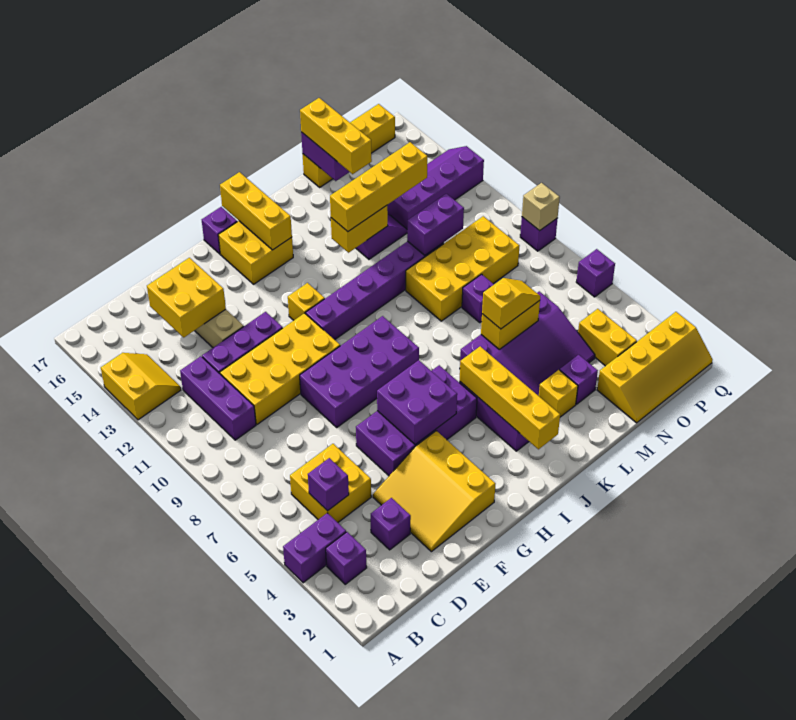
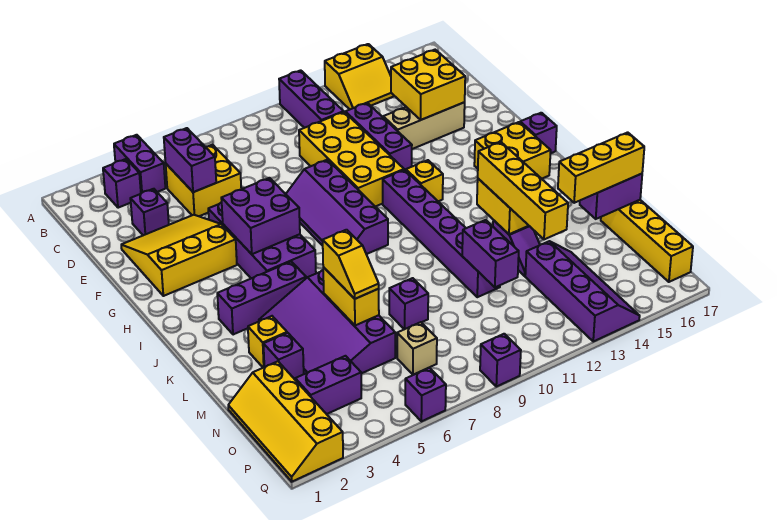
purple 1x1 brick [308,458,349,511] -> purple 1x2 brick [164,128,216,192]
purple 1x3 brick [180,356,256,440] -> purple 1x3 brick turned to [279,70,344,128]
purple 2x4 brick [300,316,419,427] -> purple 2x4 slope [286,160,388,254]
yellow 1x3 brick [220,172,292,250] -> none
yellow 1x4 brick [460,346,560,449] -> none
yellow 2x4 brick [406,216,519,321] -> none
yellow 1x2 brick [578,309,637,366] -> purple 1x2 brick [295,356,361,414]
tan 1x1 brick [522,183,560,231] -> tan 1x1 brick moved to [397,322,437,375]

